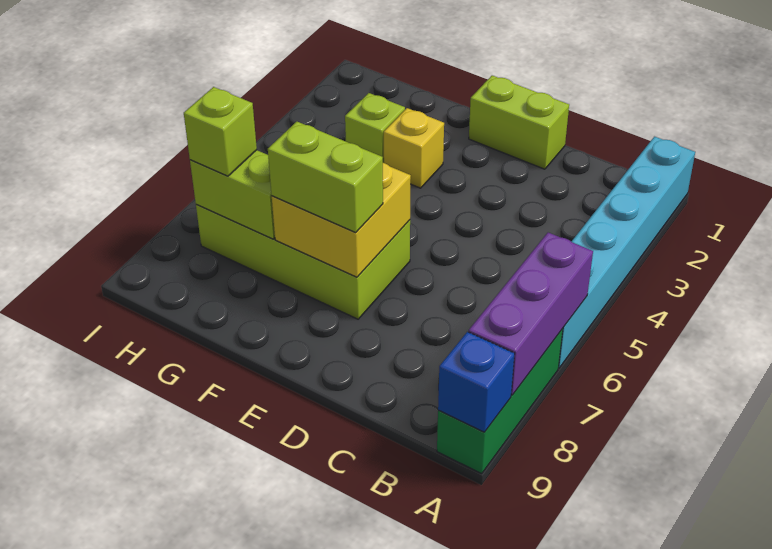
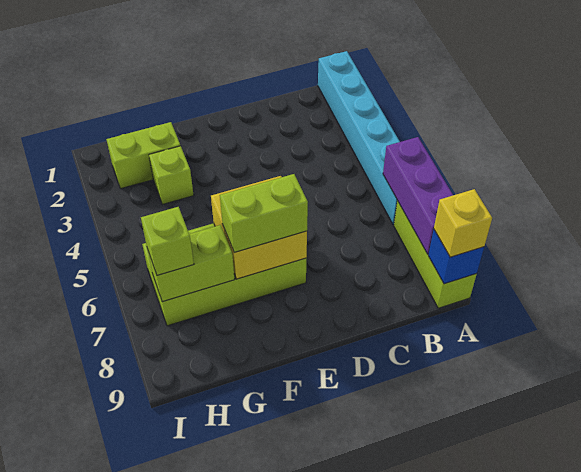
green 1x3 brick [437,329,563,474] -> lime 1x3 brick [394,201,477,308]
lime 1x2 brick [469,76,569,169] -> lime 1x2 brick moved to [106,122,180,189]
yellow 1x1 brick [384,108,444,188] -> yellow 1x1 brick moved to [434,189,492,257]

